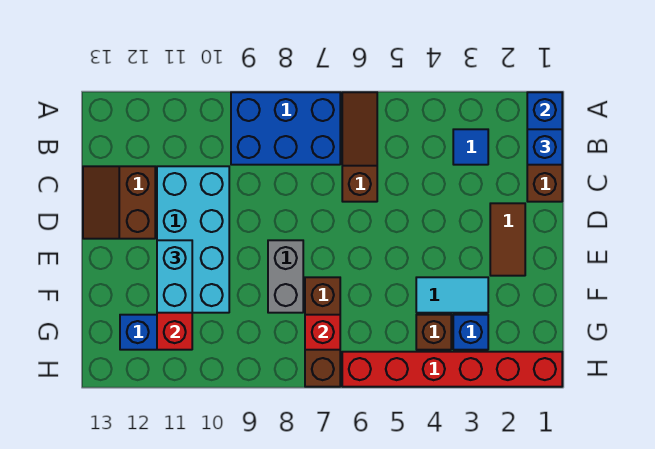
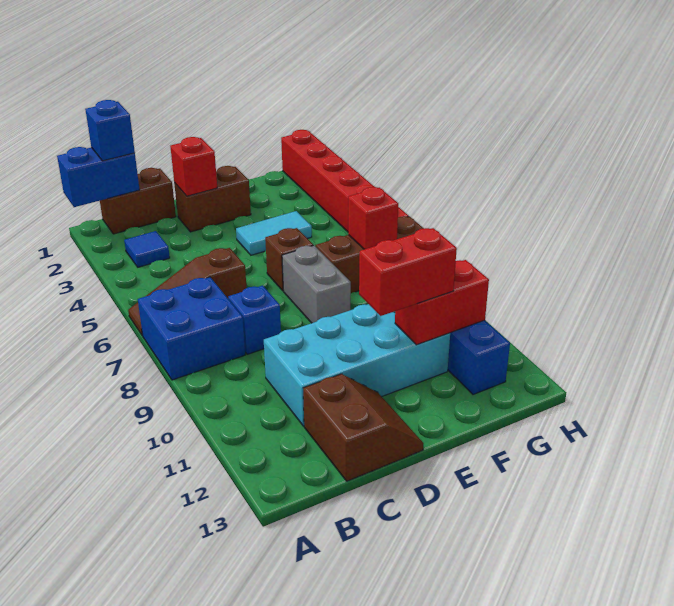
blue 2x3 brick [231,92,340,165] -> blue 2x2 brick [138,277,245,380]
brown 2x2 slope [83,166,155,239] -> brown 2x2 slope turned to [303,374,424,481]
brown 1x2 tile [490,203,525,276] -> brown 1x2 brick [174,166,251,232]
none -> red 1x1 brick [170,137,217,196]
grey 1x2 brick [268,240,303,313] -> grey 1x2 brick turned to [282,245,351,323]
cyan 1x2 brick [157,240,192,313] -> red 1x2 brick [359,228,457,316]
cyan 1x2 tile [416,277,488,313] -> cyan 1x2 tile turned to [236,211,312,255]
blue 1x1 brick [453,315,488,350] -> blue 1x1 brick moved to [228,285,281,354]
brown 1x1 brick [416,315,451,350] -> brown 1x1 brick moved to [265,228,313,291]

